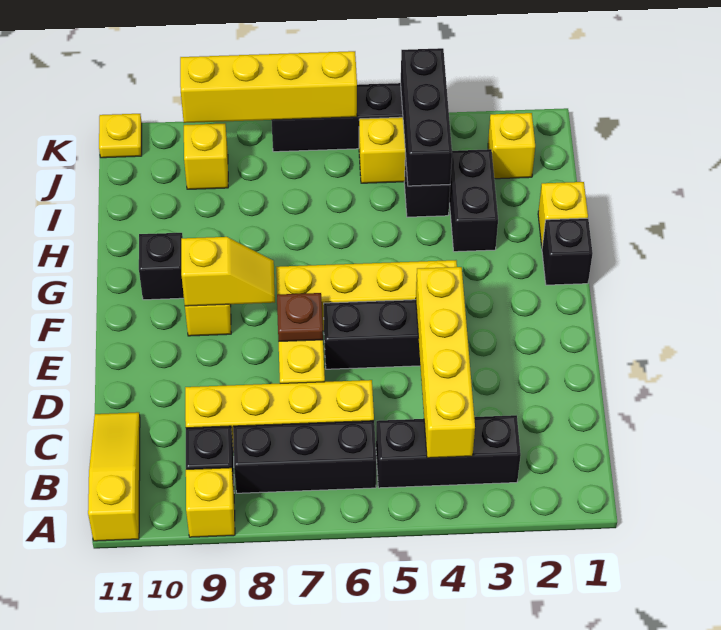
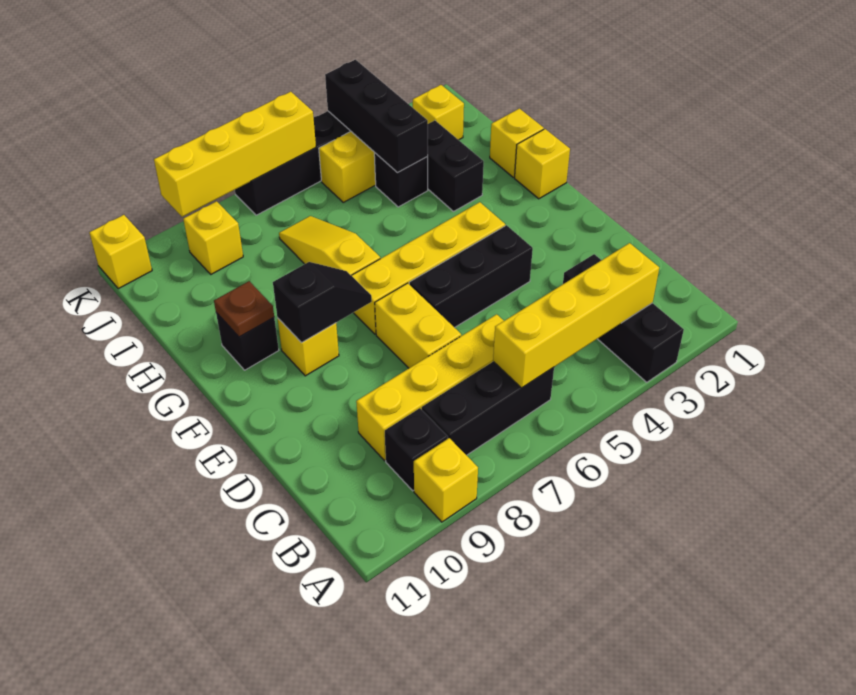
yellow 1x3 slope [88,412,140,541] -> yellow 1x3 slope moved to [279,216,380,275]
black 1x3 brick [376,415,521,488] -> black 1x3 brick turned to [563,254,684,382]
yellow 1x4 brick [416,267,475,458] -> yellow 1x4 brick turned to [493,243,659,388]
brown 1x1 plate [277,293,323,341] -> brown 1x1 plate moved to [214,281,274,337]
yellow 1x2 slope [181,237,275,306] -> black 1x2 slope [273,262,372,343]
black 1x1 brick [542,218,593,285] -> yellow 1x1 brick [515,129,570,199]
yellow 1x1 plate [99,114,142,158] -> yellow 1x1 brick [89,215,152,289]

